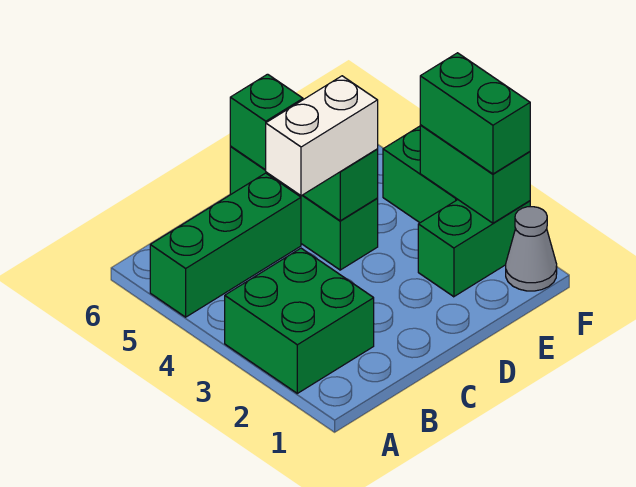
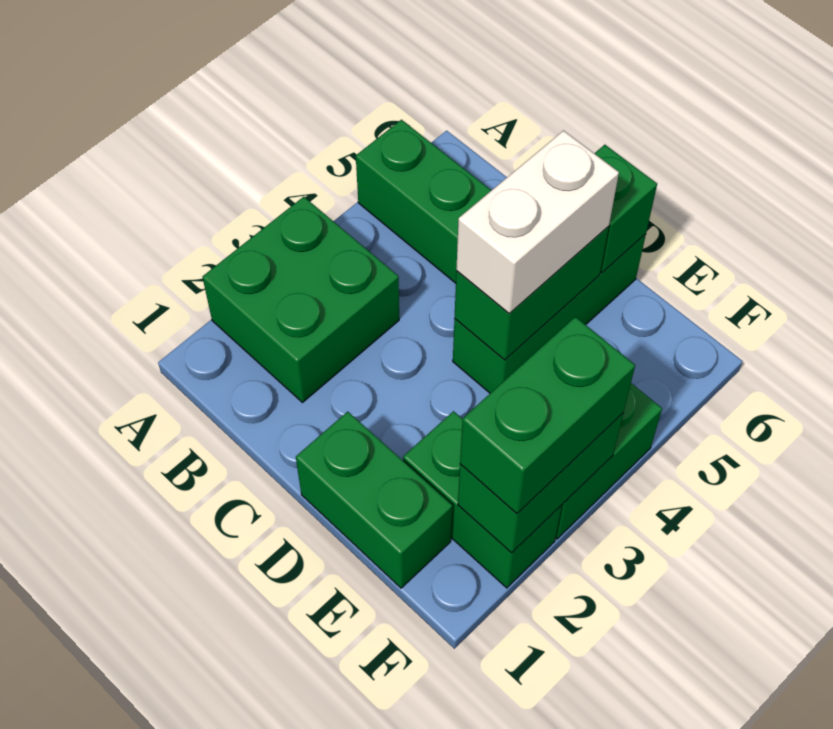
white 1x2 brick [266,76,378,196] -> white 1x2 brick turned to [456,131,619,314]
none -> green 1x2 brick [296,412,452,588]
grey 1x1 cone [506,207,557,291] -> none

